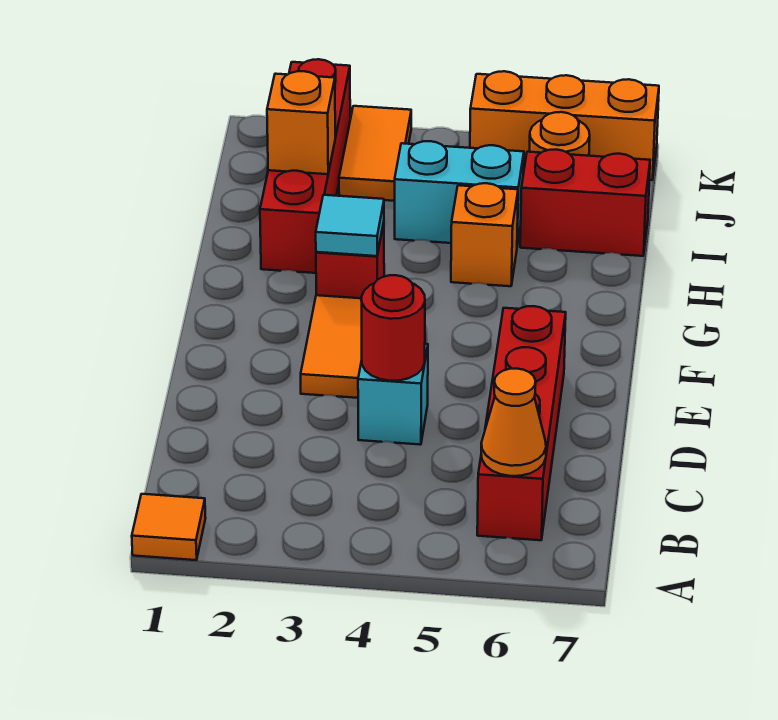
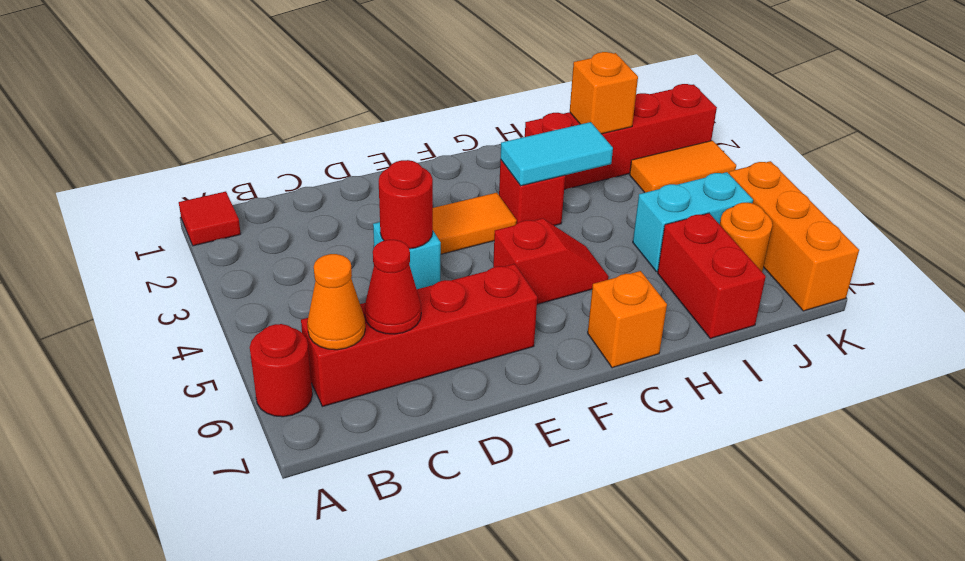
orange 1x1 tile [132,494,205,560] -> red 1x1 tile [179,191,241,246]
none -> red 1x1 round brick [250,324,312,417]
none -> red 1x1 cone [365,240,421,334]
none -> red 1x2 slope [493,218,609,304]
cyan 1x1 tile [316,195,384,256] -> cyan 1x2 tile [500,122,613,186]
orange 1x1 brick [451,183,518,286] -> orange 1x1 brick moved to [588,271,667,368]
cyan 1x2 brick [395,141,524,246] -> cyan 1x2 brick turned to [633,172,753,272]

